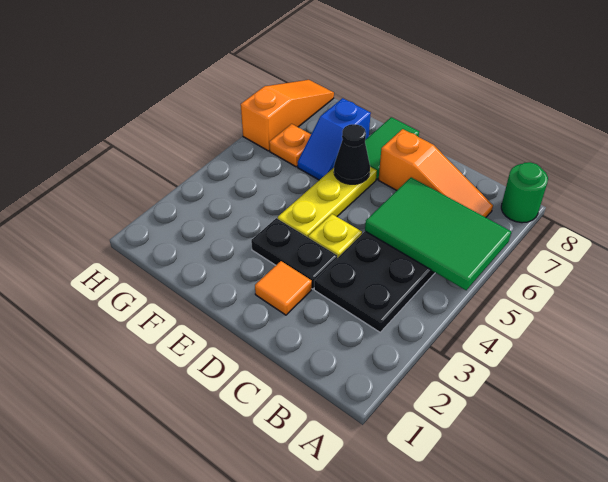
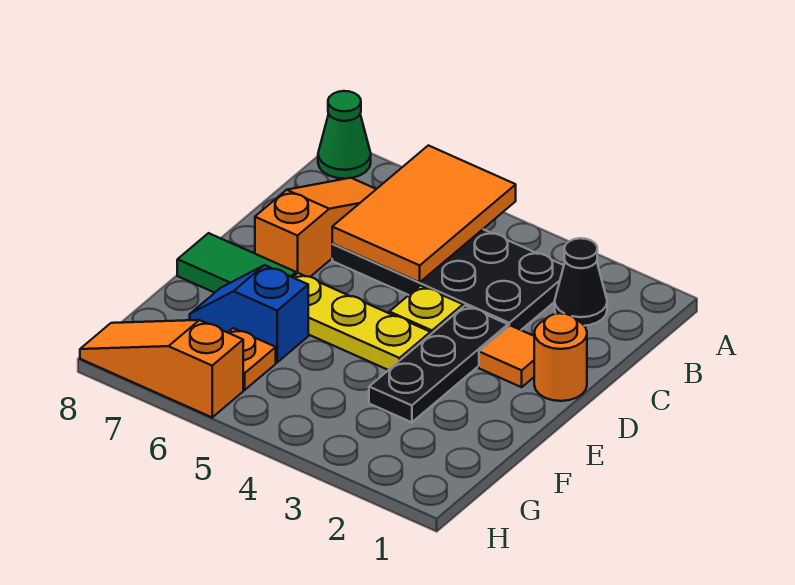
green 2x3 tile [365,177,511,290] -> orange 2x3 tile [332,145,516,282]
green 1x1 round brick [501,162,548,223] -> green 1x1 cone [318,91,371,179]
none -> orange 1x1 round brick [534,313,587,401]
black 1x2 plate [251,218,337,289] -> black 1x3 plate [369,305,508,422]
black 1x1 cone [334,124,370,184] -> black 1x1 cone moved to [555,238,607,326]
blue 1x2 slope [298,98,371,180] -> blue 1x2 slope turned to [190,265,308,362]

